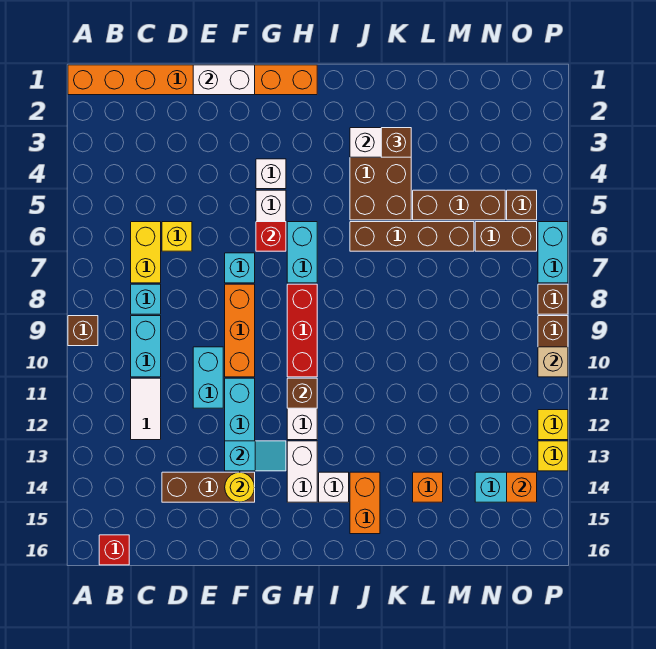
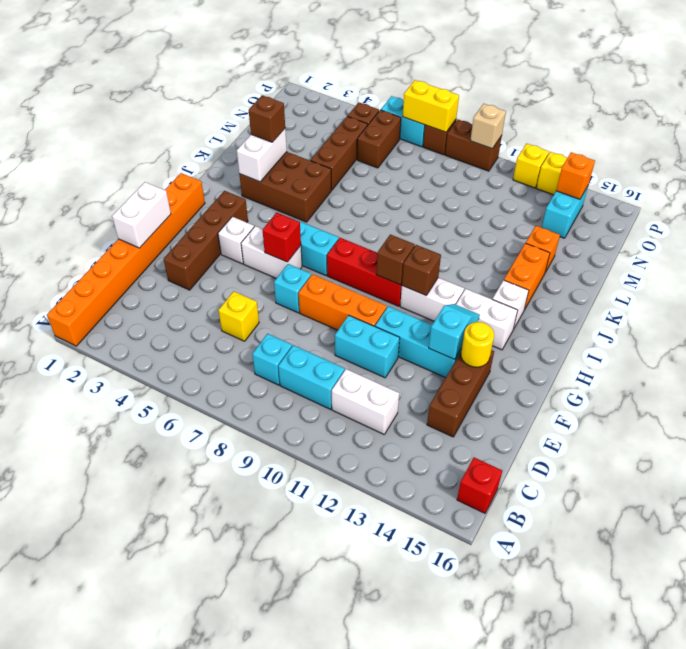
brown 1x1 brick [68,316,98,346] -> brown 1x1 brick moved to [376,235,415,285]
yellow 1x2 brick [131,222,161,283] -> yellow 1x2 brick moved to [403,80,459,132]
white 1x2 tile [131,378,161,440] -> white 1x2 brick [332,369,399,434]
brown 1x4 brick [350,222,474,251] -> brown 1x4 brick moved to [164,191,248,290]
orange 1x2 brick [350,472,380,534] -> orange 1x2 brick turned to [504,243,550,310]

